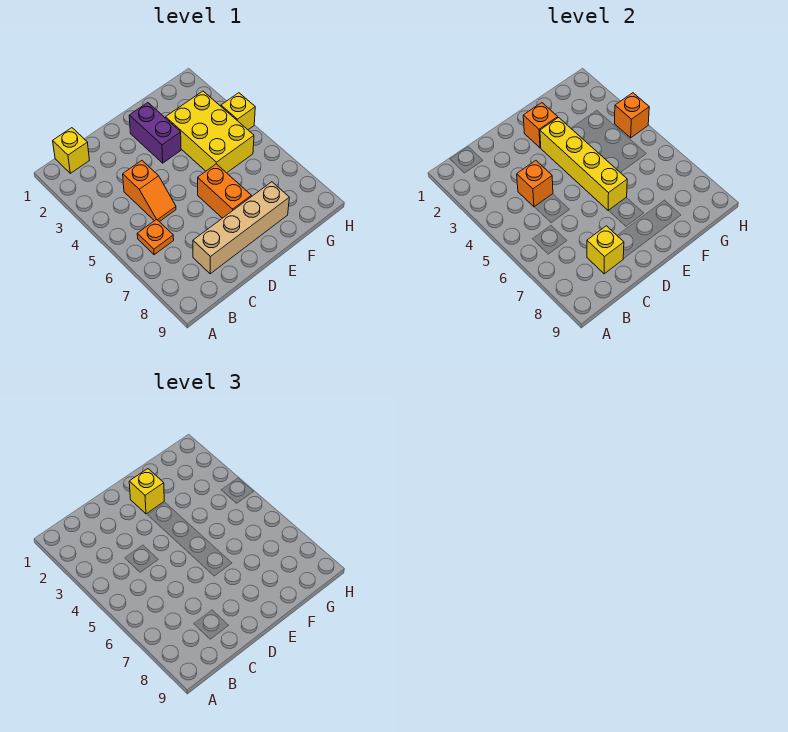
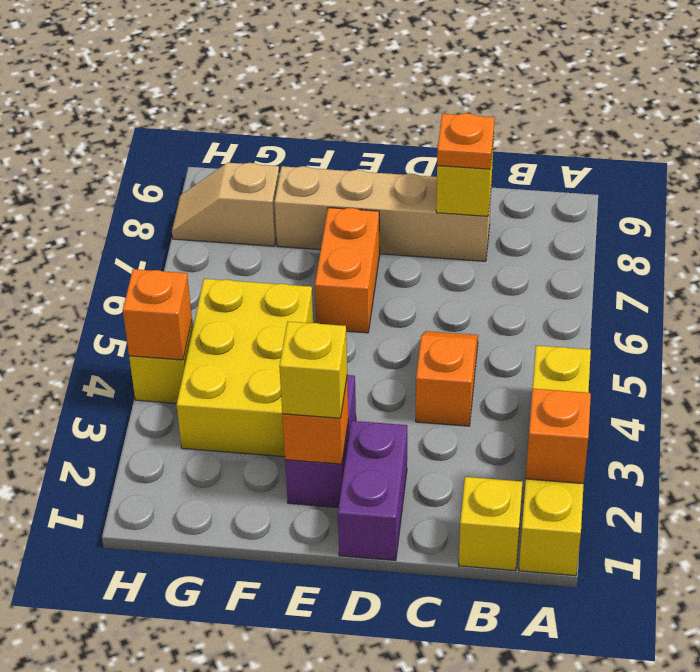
orange 1x1 plate [137,219,174,255] -> orange 1x1 plate moved to [437,113,495,169]
orange 1x1 brick [517,161,553,207] -> orange 1x1 brick moved to [526,388,591,484]
none -> purple 1x2 brick [338,421,407,561]
yellow 1x4 brick [540,118,627,211] -> yellow 1x4 brick moved to [519,345,591,576]
none -> tan 1x2 slope [172,163,279,246]

